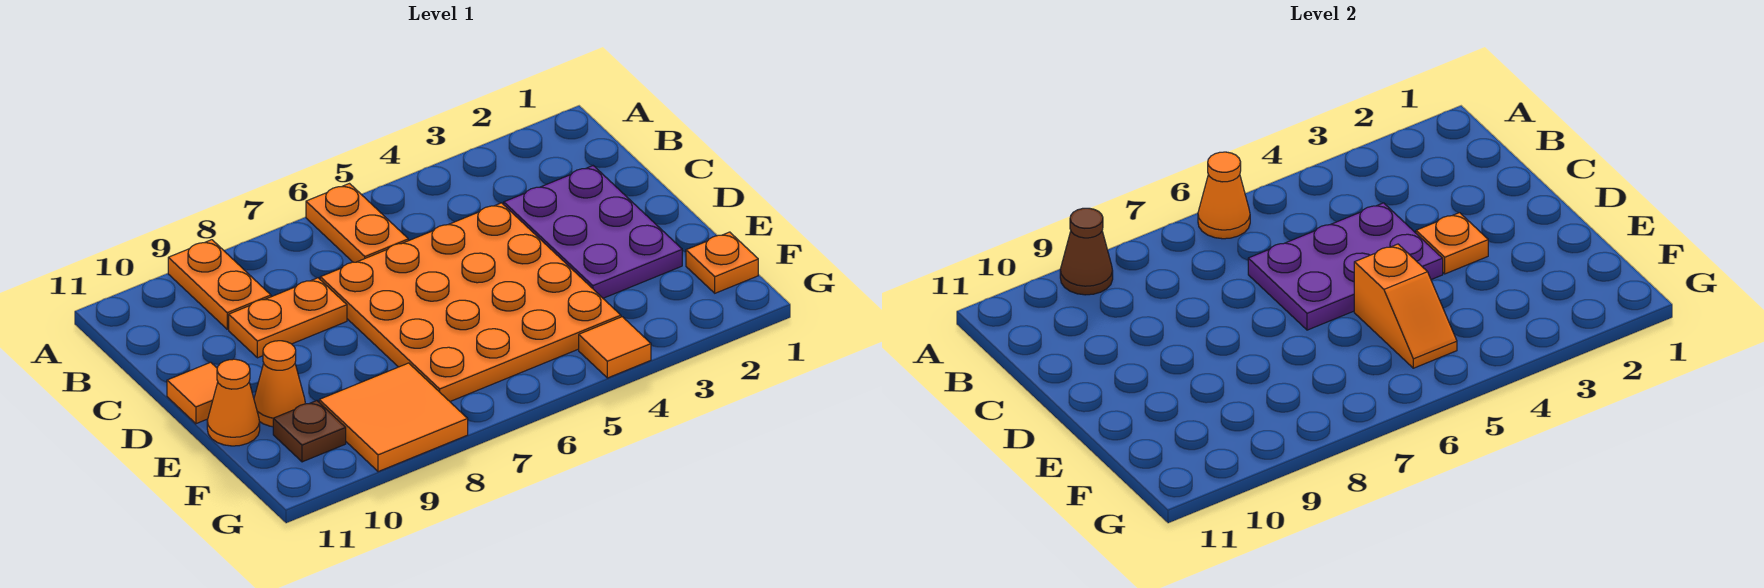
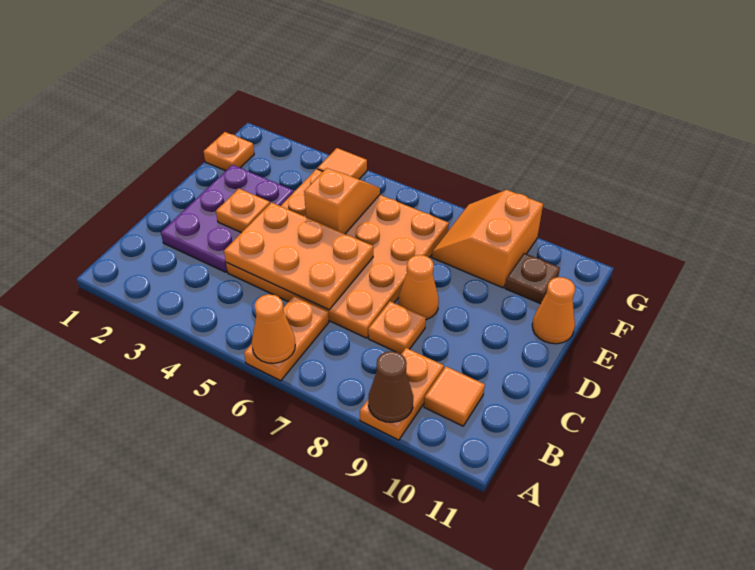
purple 2x3 plate [1248,203,1443,330] -> orange 2x3 plate [224,202,373,310]
orange 1x2 plate [229,278,347,358] -> orange 1x1 plate [368,301,426,354]
orange 1x1 tile [167,362,218,424] -> orange 1x1 tile moved to [424,367,485,426]
orange 1x1 cone [254,341,305,427] -> orange 1x1 cone moved to [398,255,439,320]
orange 2x2 tile [319,363,468,472] -> orange 2x2 slope [432,190,543,288]

